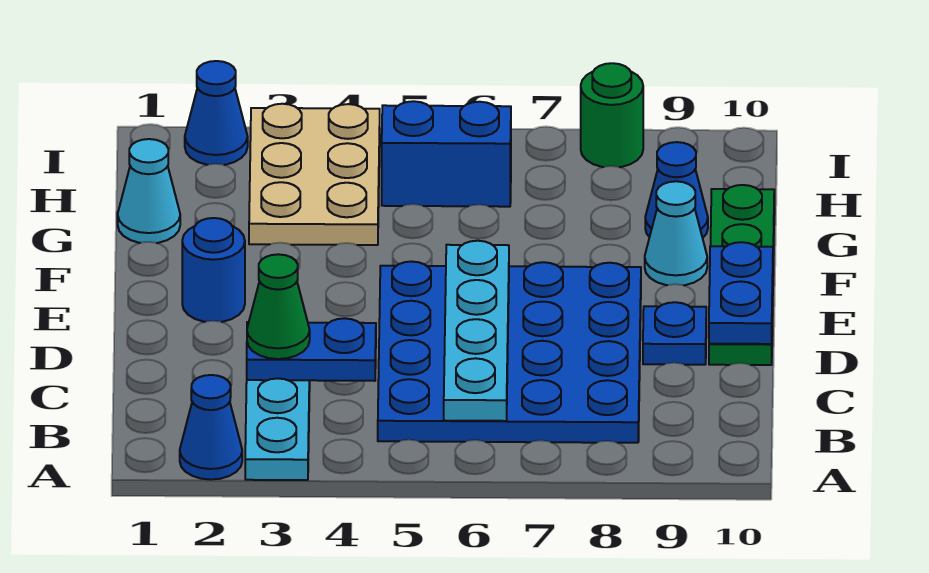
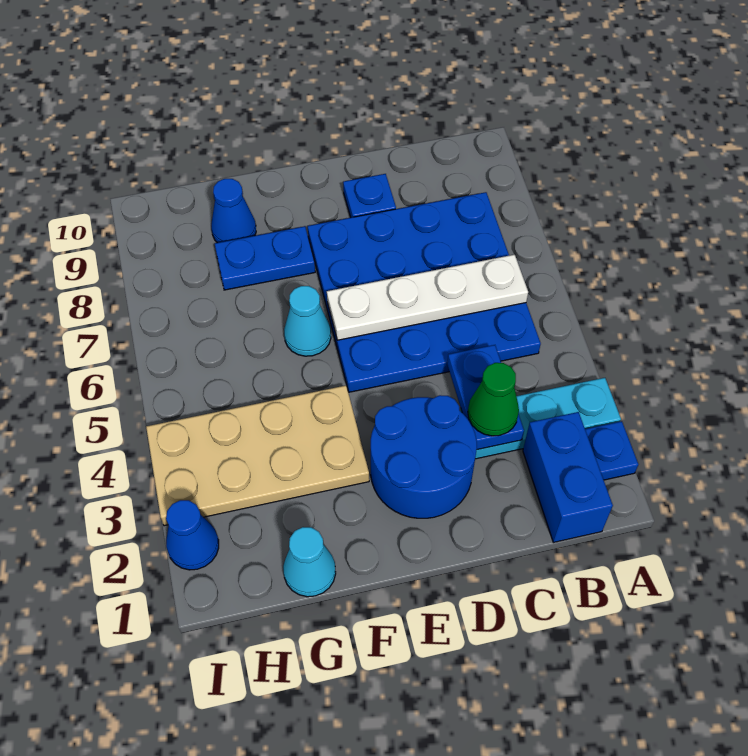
blue 1x1 cone [180,375,242,480] -> blue 1x1 plate [585,421,638,480]
cyan 1x4 plate [444,241,509,421] -> white 1x4 plate [327,255,528,340]
green 1x4 plate [709,185,774,365] -> none
blue 1x2 plate [709,242,773,344] -> blue 1x2 plate moved to [215,226,315,290]
blue 1x1 round brick [182,218,245,322] -> blue 2x2 round brick [371,395,477,518]
cyan 1x1 cone [645,181,707,285] -> cyan 1x1 cone moved to [284,286,331,356]
tan 2x3 plate [249,104,380,245] -> tan 2x4 plate [146,386,369,526]
blue 1x2 brick [382,101,511,207] -> blue 1x2 brick moved to [523,412,613,542]
green 1x1 round brick [581,63,643,167] -> none

